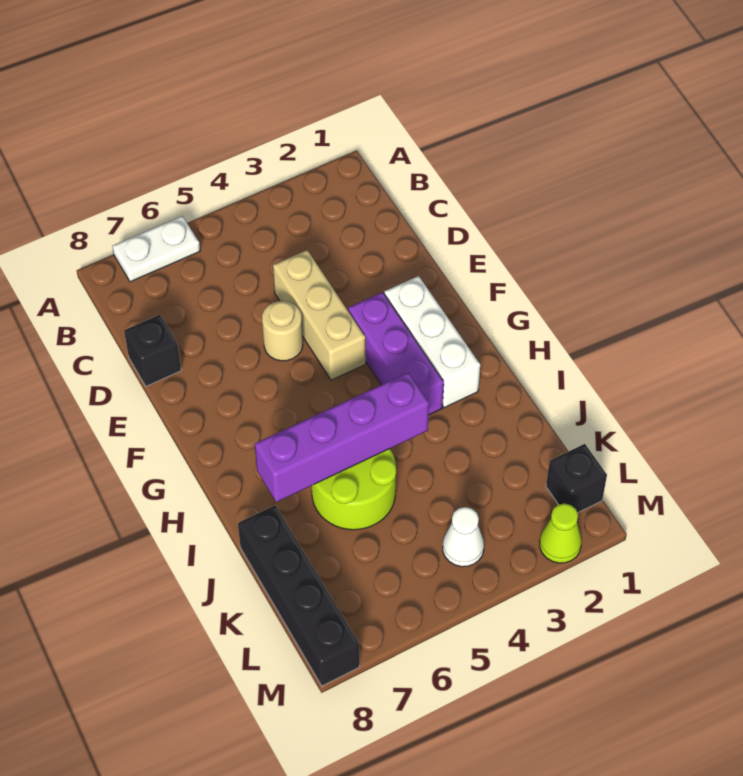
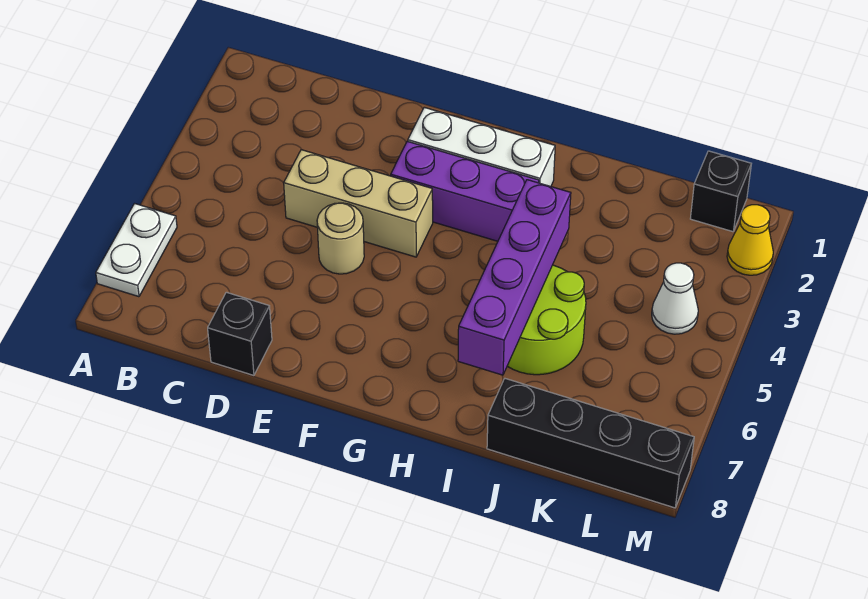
lime 1x1 cone [540,503,582,563] -> yellow 1x1 cone [727,205,773,275]

